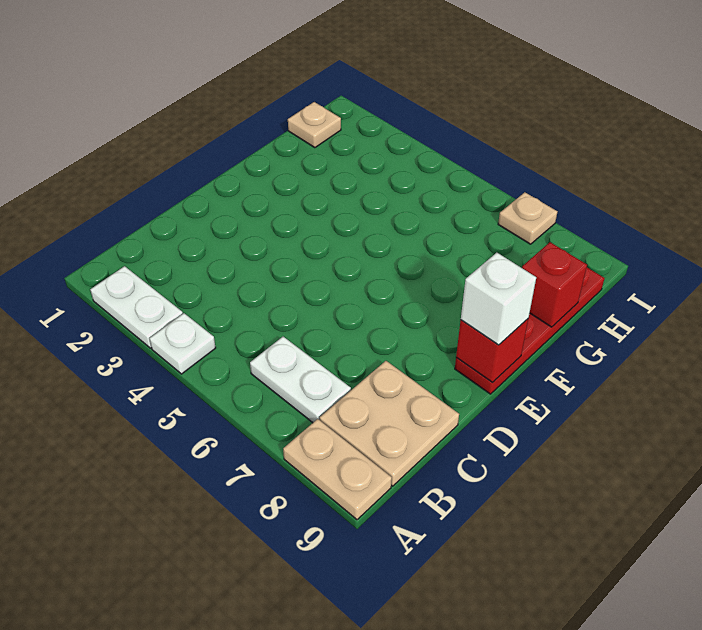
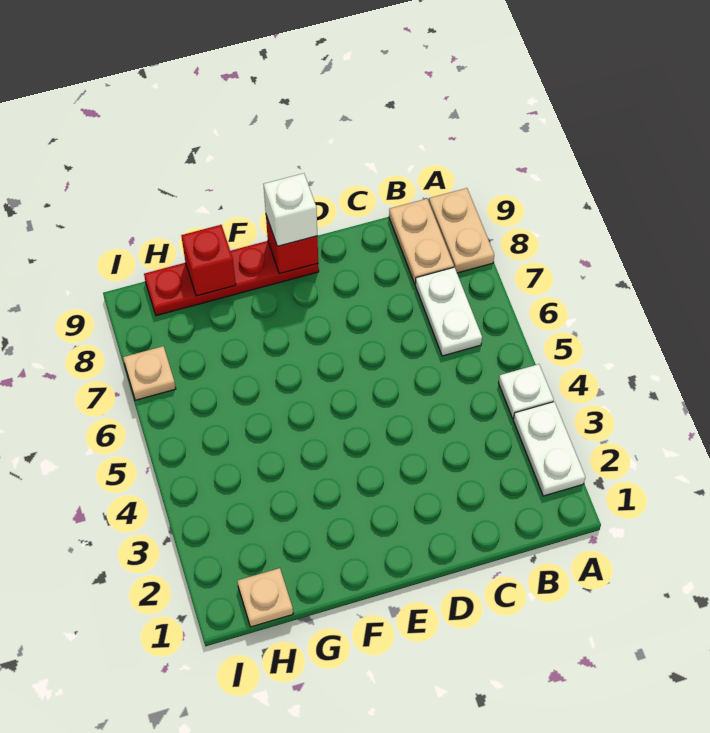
tan 2x2 plate [320,361,459,486] -> tan 1x2 plate [389,199,454,284]

